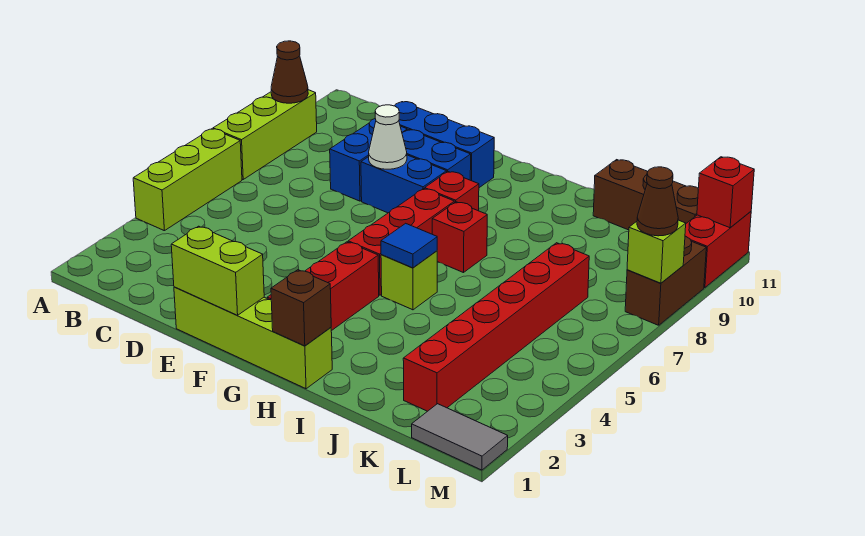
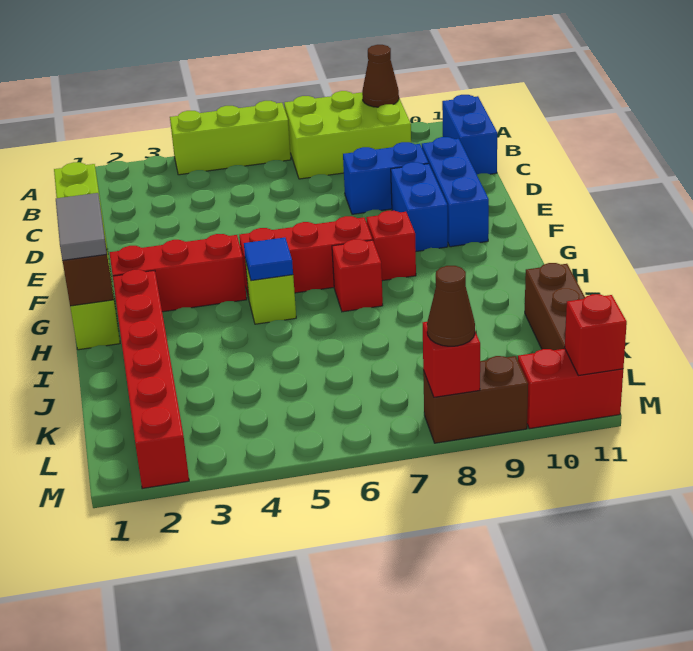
lime 1x3 brick [213,90,317,179] -> lime 2x3 brick [284,91,411,179]
blue 1x2 brick [361,155,447,213] -> blue 1x2 brick moved to [442,95,497,174]
white 1x1 cone [369,105,407,169] -> none
red 1x6 brick [403,243,589,411] -> red 1x6 brick turned to [113,270,189,489]
grey 1x2 tile [412,404,508,470] -> grey 1x2 tile moved to [56,193,107,260]
lime 1x1 brick [627,220,686,283] -> red 1x1 brick [423,322,480,397]

